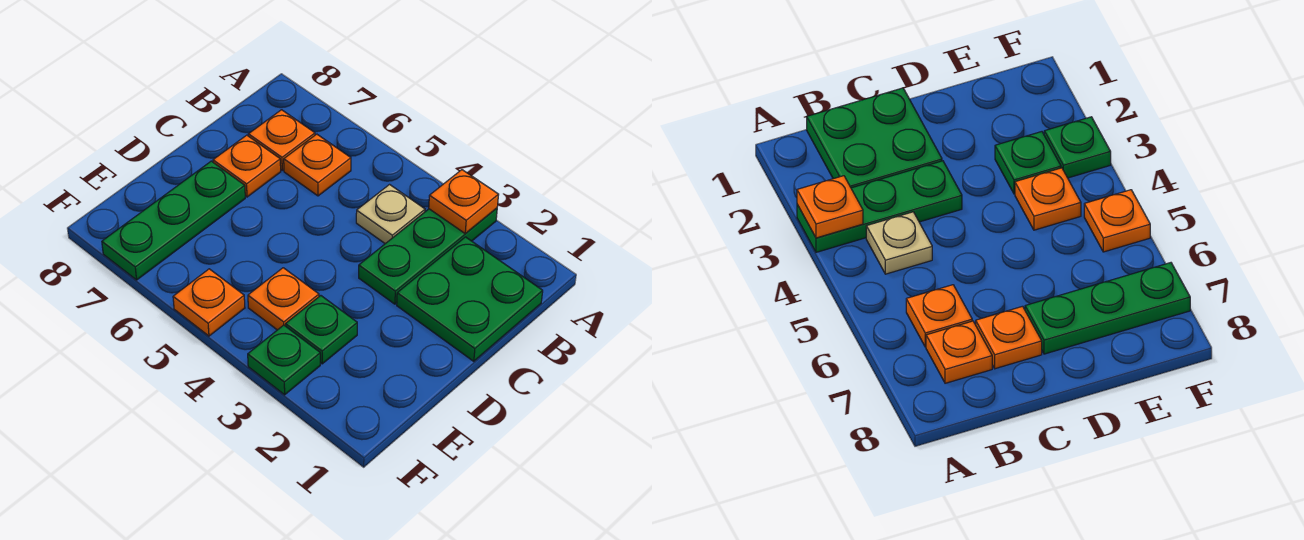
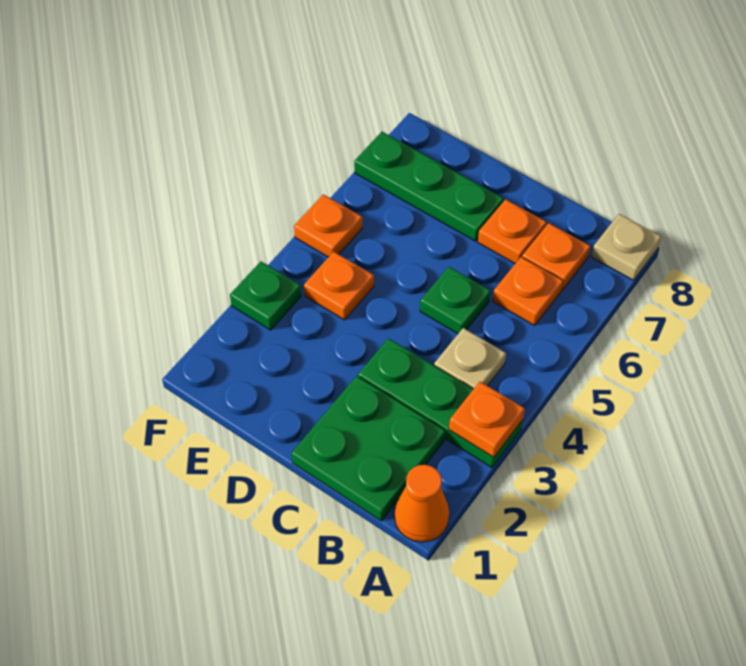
none -> orange 1x1 cone [394,465,449,542]
none -> tan 1x1 plate [592,214,661,280]
green 1x1 plate [286,296,357,364] -> green 1x1 plate moved to [420,267,490,334]

